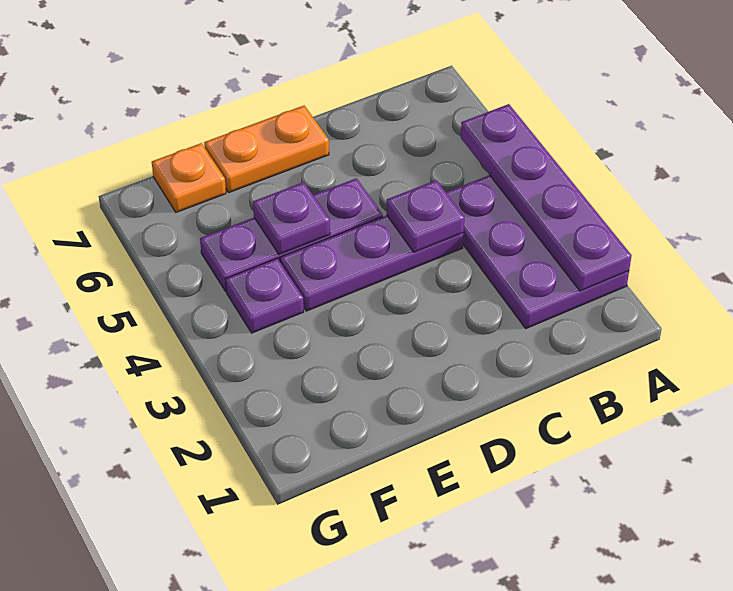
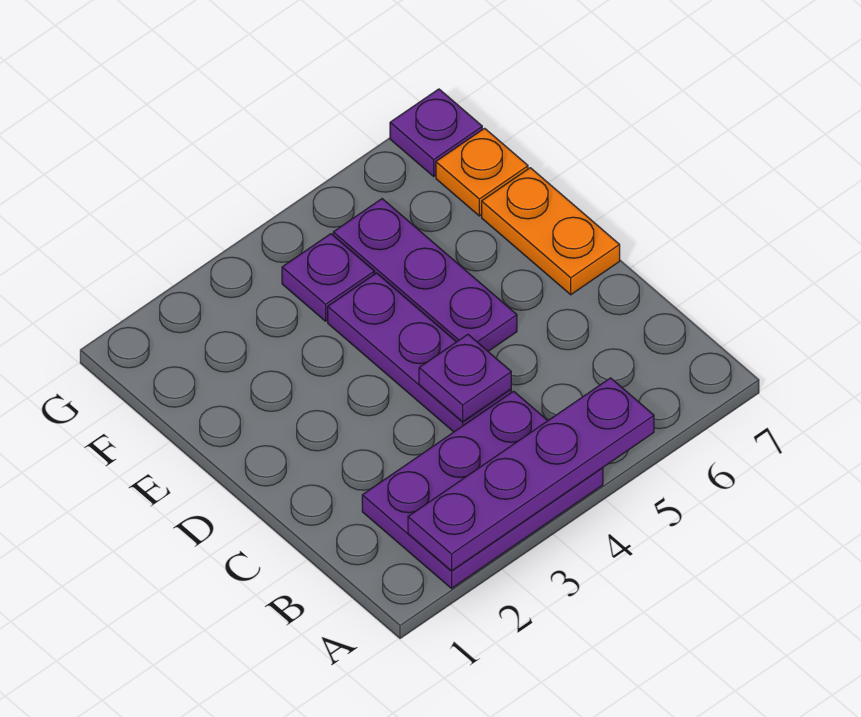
purple 1x1 plate [253,182,330,254] -> purple 1x1 plate moved to [390,89,482,176]

